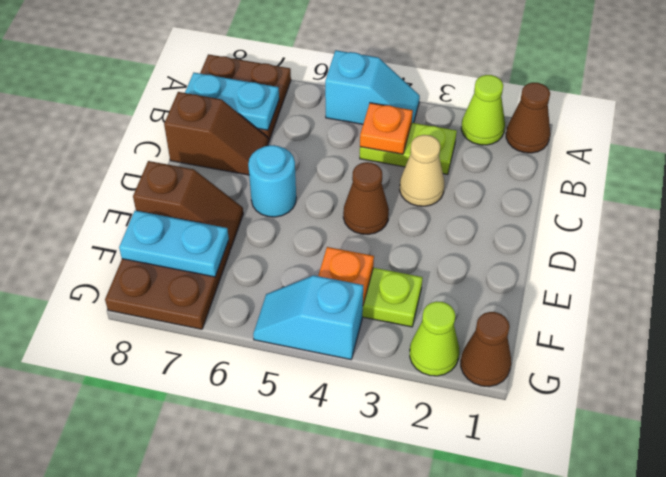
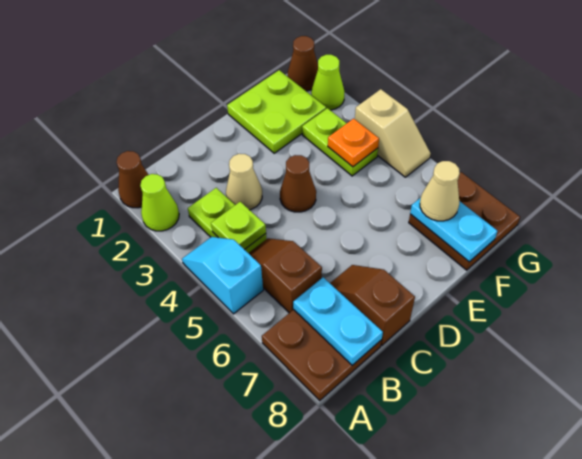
orange 1x1 plate [360,103,413,154] -> lime 1x1 plate [211,202,266,250]
cyan 1x1 round brick [248,145,296,217] -> none
none -> lime 2x2 plate [227,70,326,153]
brown 1x2 slope [133,161,243,249] -> brown 1x2 slope moved to [249,238,322,313]
none -> tan 1x1 cone [420,161,460,221]
cyan 1x2 slope [253,275,363,360] -> tan 1x2 slope [355,89,430,177]

